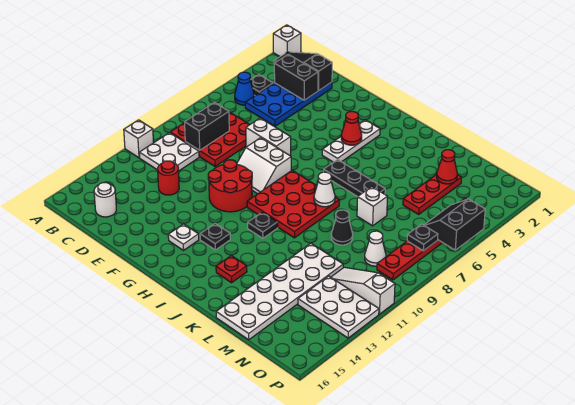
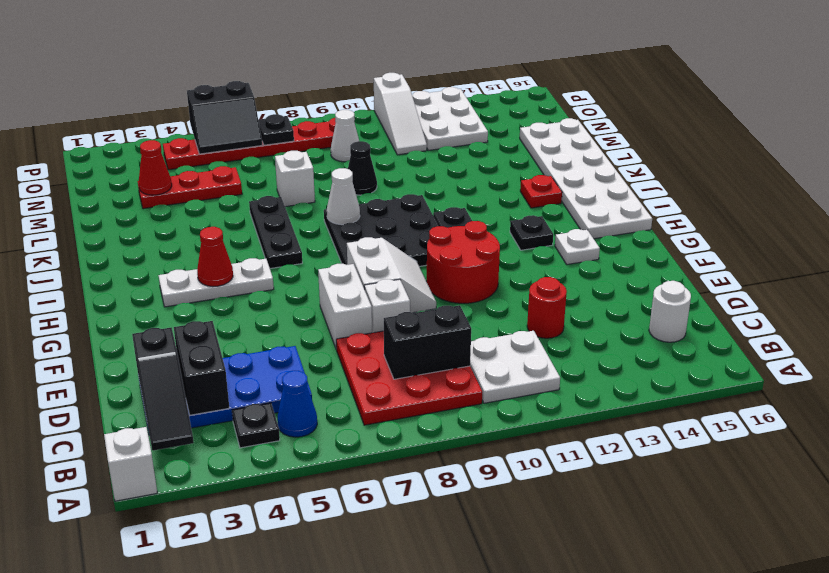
white 1x1 brick [124,120,154,158] -> white 1x1 brick moved to [364,279,410,333]
red 3x3 plate [247,170,339,238] -> black 3x3 plate [324,194,438,266]
white 2x6 plate [216,244,343,340] -> white 2x6 plate turned to [520,118,652,239]

